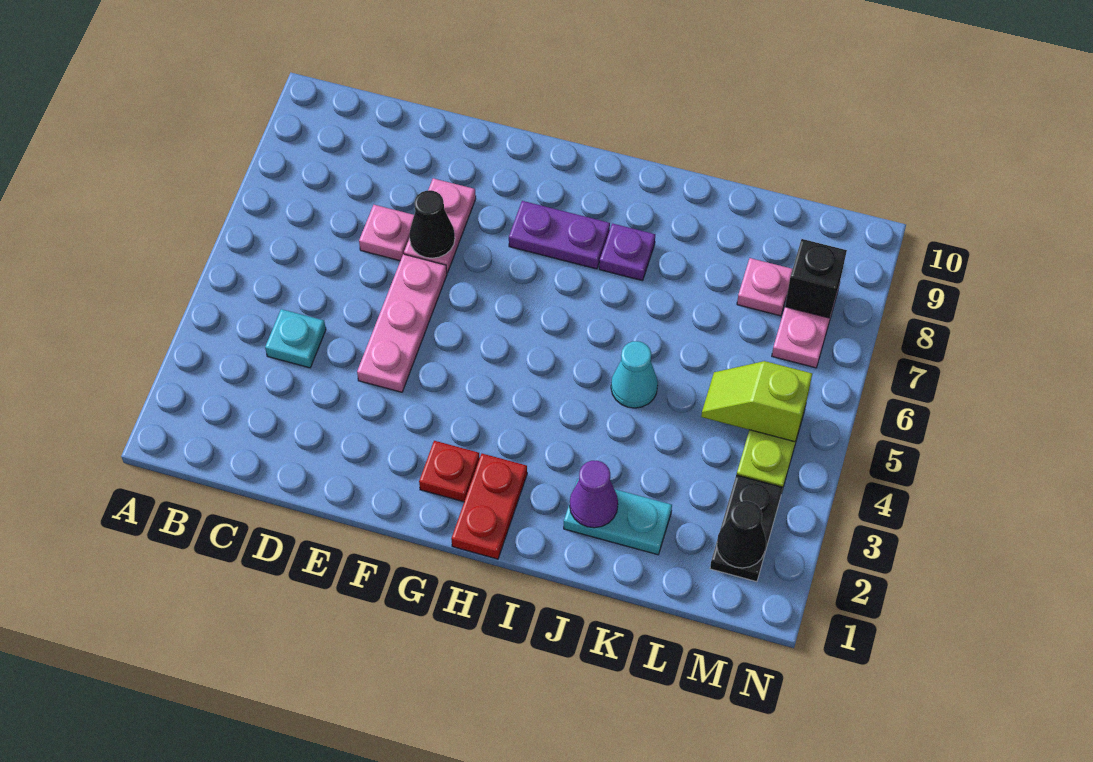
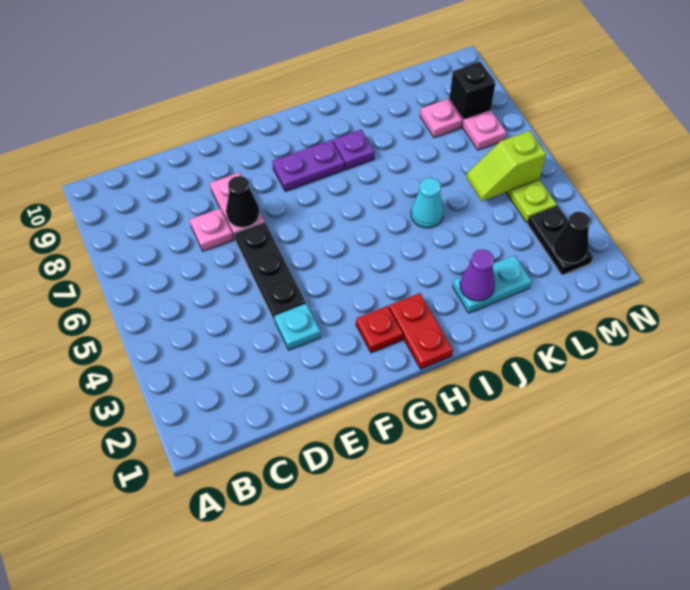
cyan 1x1 plate [265,309,326,368] -> cyan 1x1 plate moved to [274,304,321,350]
pink 1x3 plate [357,254,447,392] -> black 1x3 plate [235,222,306,321]

